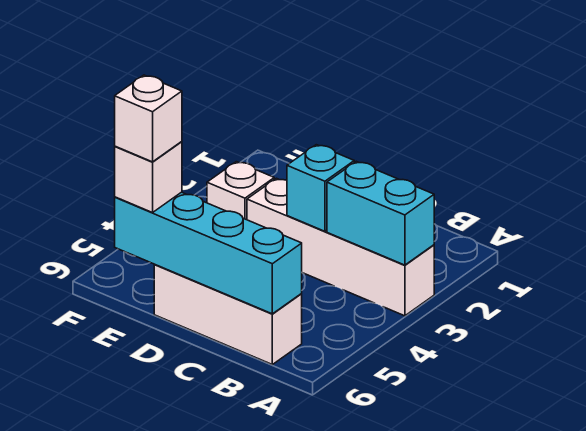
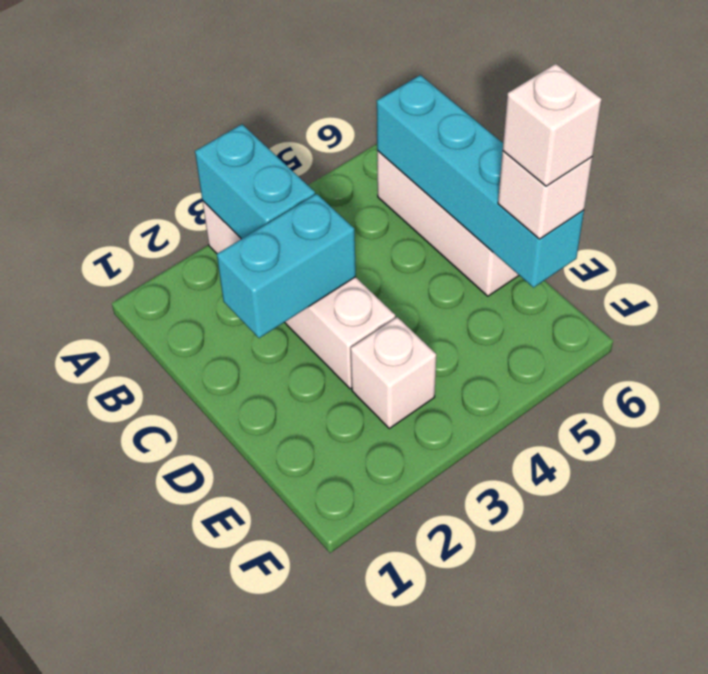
cyan 1x1 brick [287,145,354,231] -> cyan 1x2 brick [217,194,356,338]

